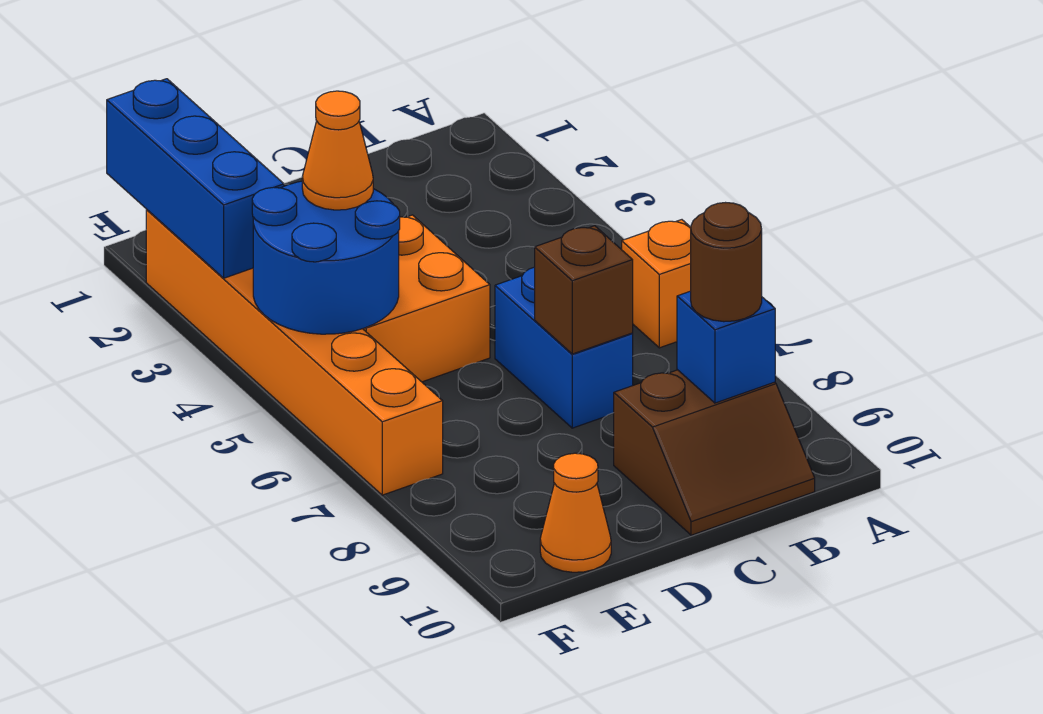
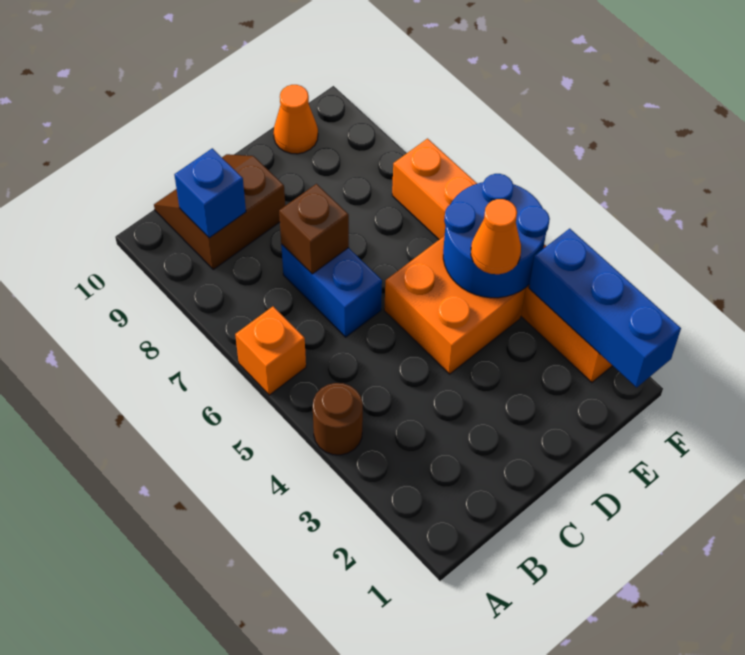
brown 1x1 round brick [691,203,762,322] -> brown 1x1 round brick moved to [313,383,363,455]

